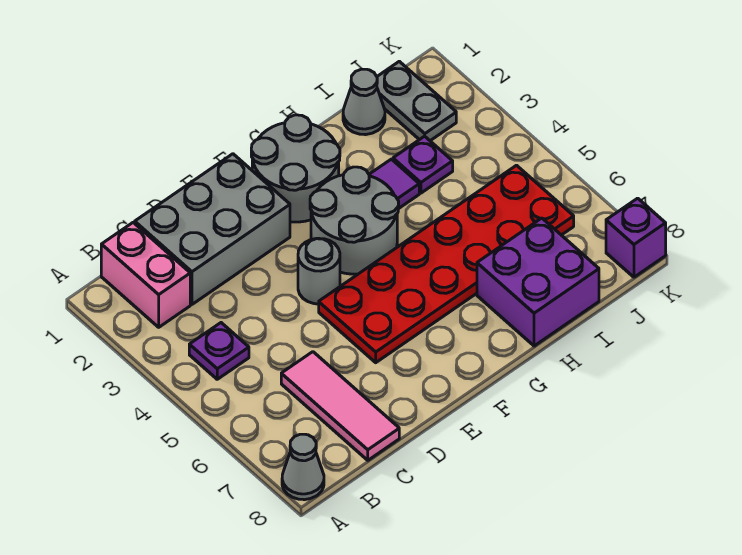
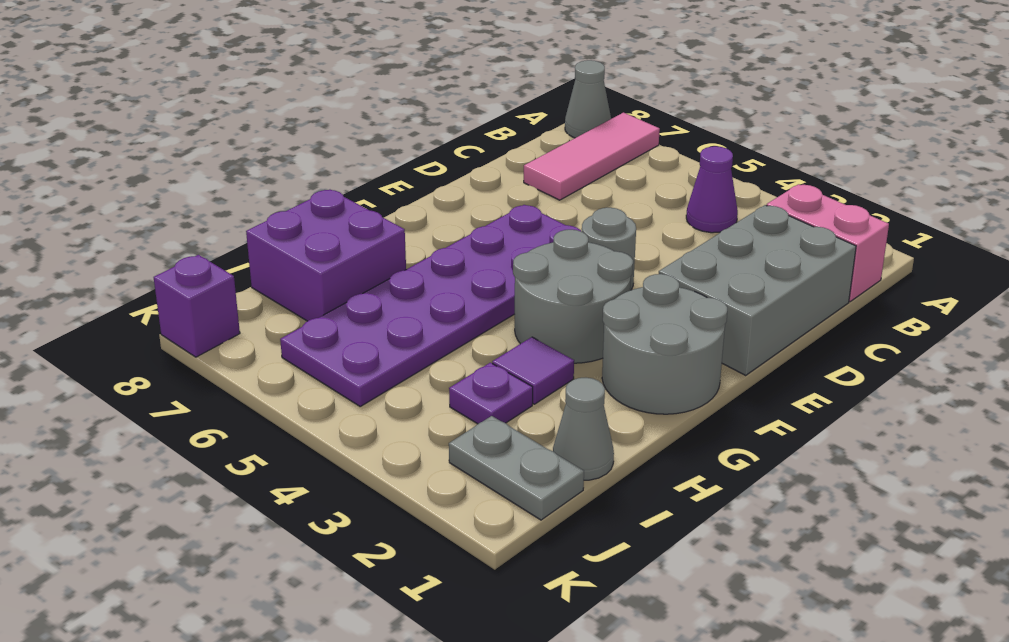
purple 1x1 plate [189,323,249,379] -> purple 1x1 cone [686,146,738,233]
pink 1x3 tile [281,352,399,460] -> pink 1x3 tile turned to [524,113,660,200]
red 2x6 plate [319,165,574,363] -> purple 2x6 plate [280,205,581,406]

